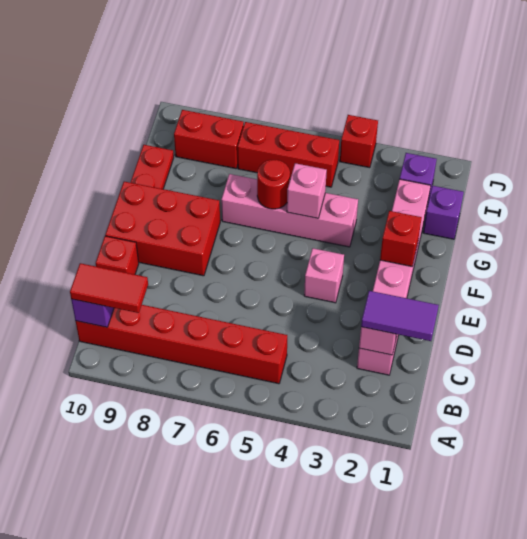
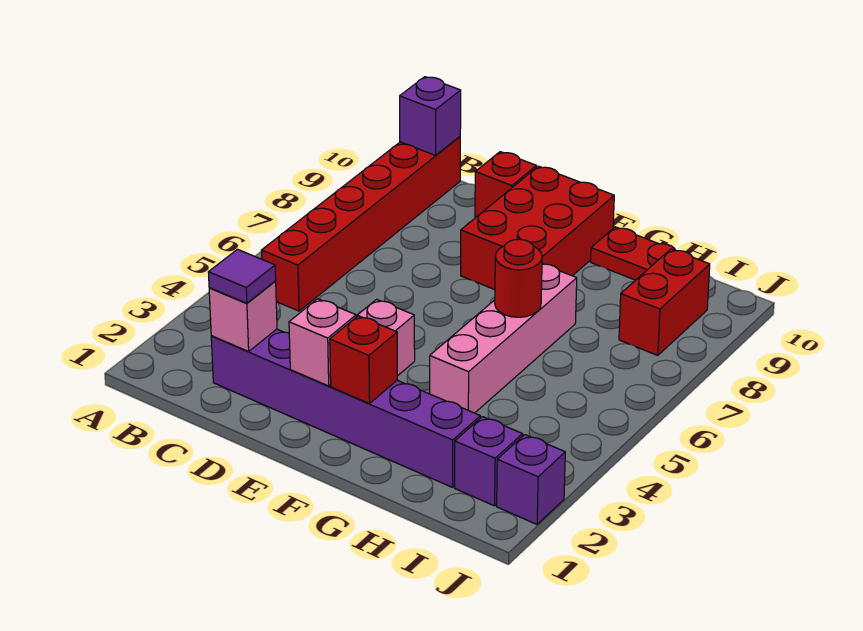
red 1x2 tile [70,263,148,313] -> none
purple 1x2 tile [361,291,439,341] -> purple 1x1 tile [208,249,276,303]
pink 1x6 brick [357,179,431,375] -> purple 1x6 brick [211,329,480,487]
pink 1x1 brick [287,163,327,218] -> pink 1x1 brick moved to [289,299,356,386]
purple 1x1 brick [423,186,464,239] -> purple 1x1 brick moved to [497,435,565,524]
red 1x3 brick [238,122,339,187] -> none
red 1x1 brick [340,115,378,168] -> none

